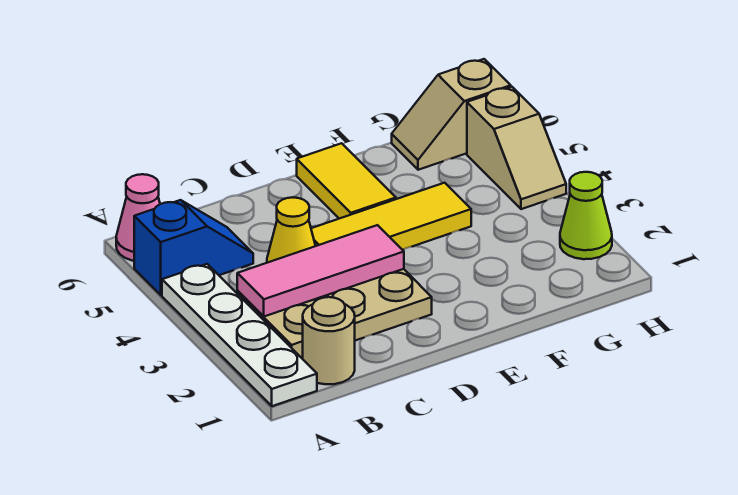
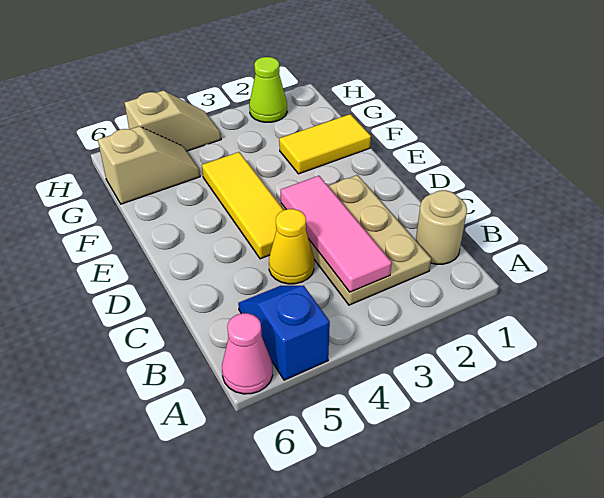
white 1x4 plate [162,264,317,406] -> none
yellow 1x2 tile [297,143,396,219] -> yellow 1x2 tile moved to [279,114,371,174]
tan 1x2 slope [392,59,511,170] -> tan 1x2 slope turned to [98,126,200,204]

